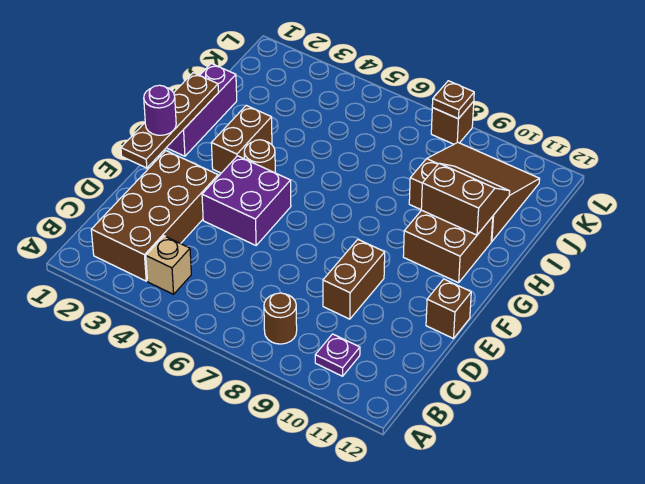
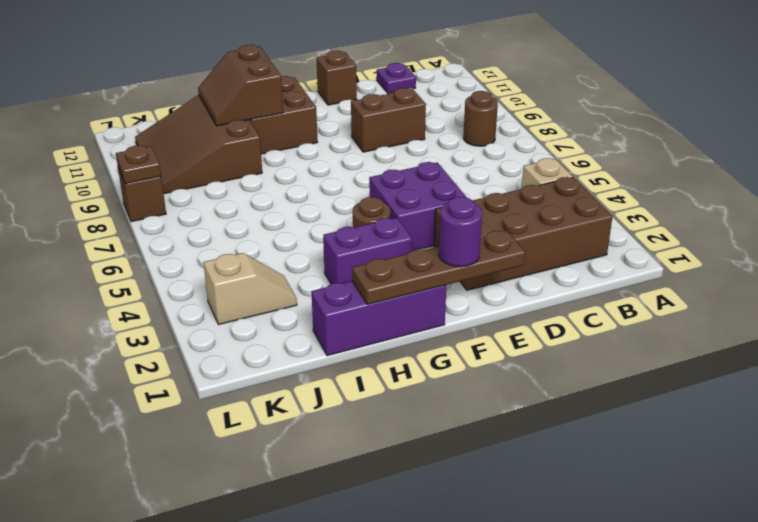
purple 1x1 plate [315,334,360,376] -> purple 1x1 plate moved to [377,63,416,94]
brown 1x2 brick [212,105,272,173] -> purple 1x2 brick [323,218,412,284]
none -> tan 1x2 slope [204,253,297,324]

